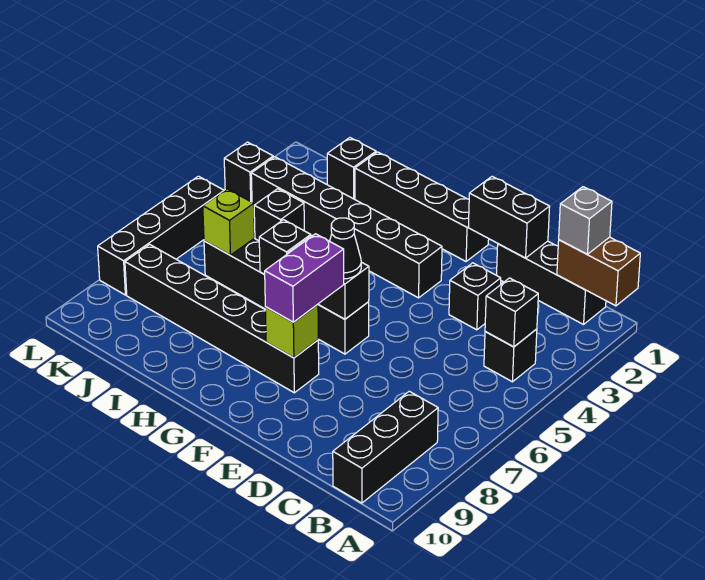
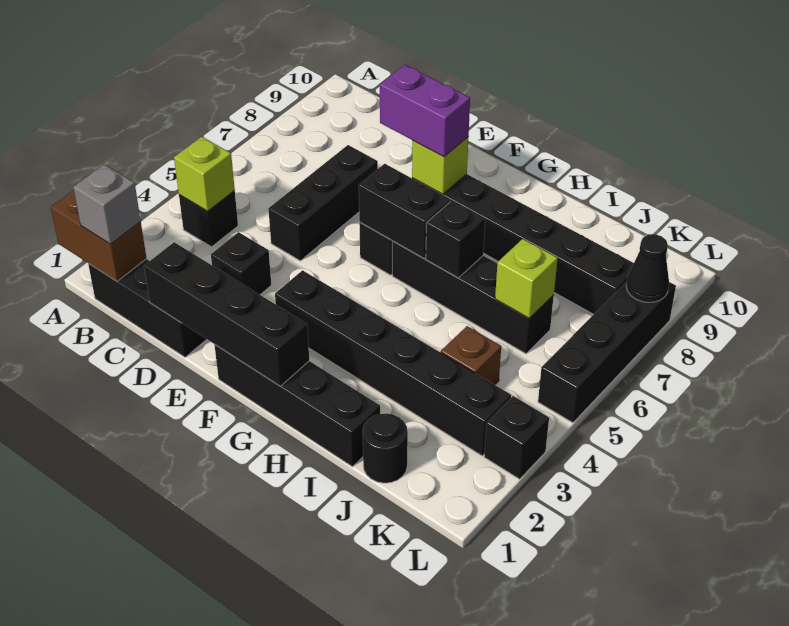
black 1x1 brick [485,278,538,347] -> lime 1x1 brick [174,137,235,211]
black 1x3 brick [333,391,438,503] -> black 1x3 brick moved to [268,145,378,261]
black 1x2 brick [468,176,550,258] -> black 1x4 brick [144,242,309,386]
black 1x1 cone [330,218,361,279] -> black 1x1 cone moved to [626,234,669,303]
purple 1x2 brick [264,234,344,322] -> purple 1x2 brick turned to [380,65,470,157]
black 1x1 brick [327,138,376,199] -> black 1x1 round brick [363,414,408,483]
black 1x1 brick [254,189,304,241] -> brown 1x1 brick [441,326,501,385]

